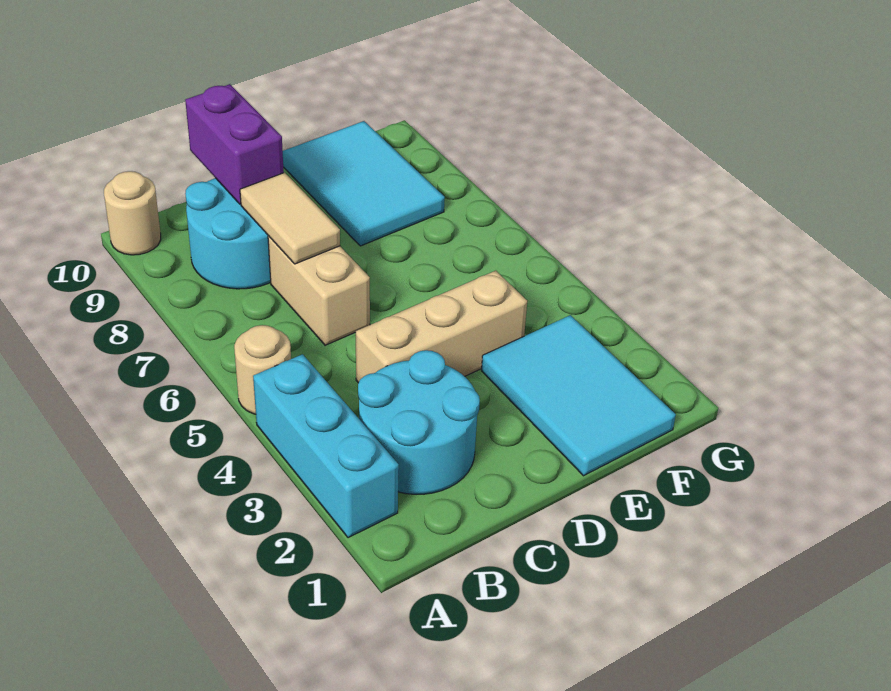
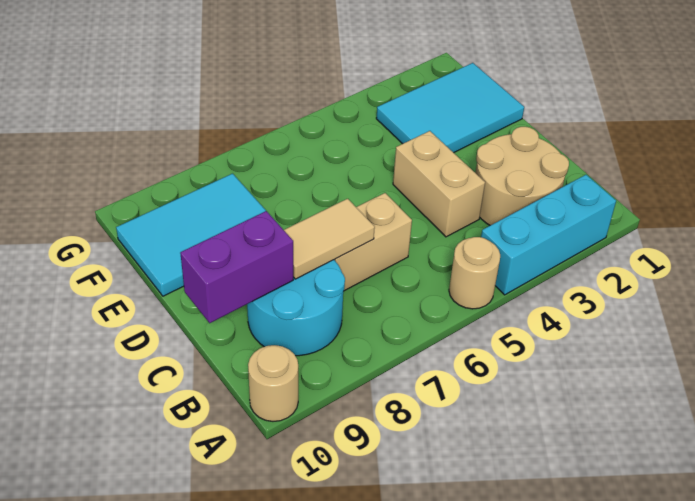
cyan 2x2 round brick [358,350,480,494] -> tan 2x2 round brick [475,127,569,225]
tan 1x3 brick [356,271,527,383] -> tan 1x2 brick [393,131,485,237]

